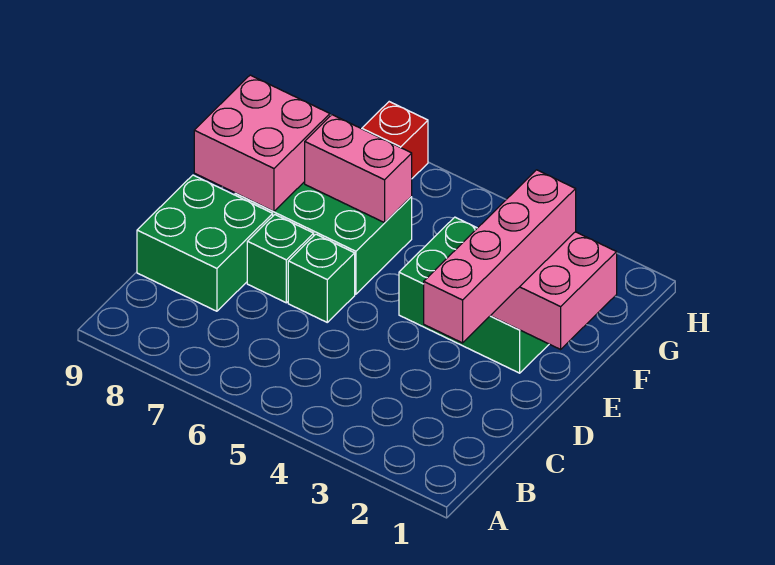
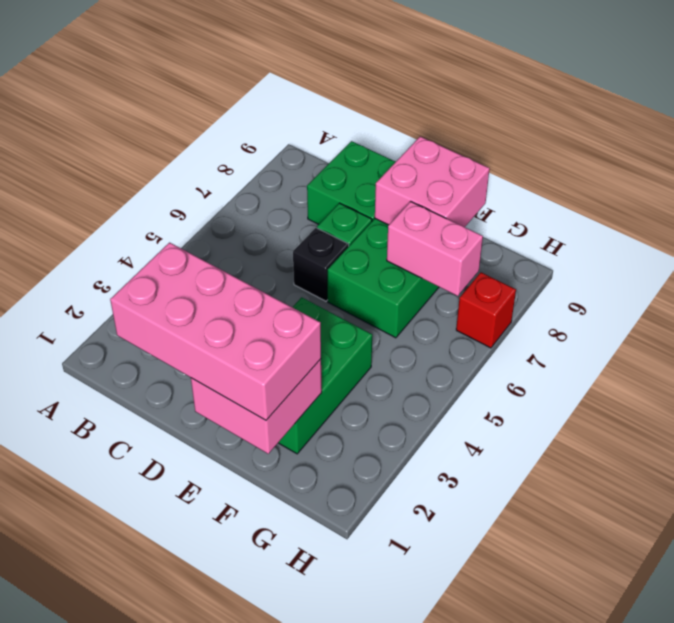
pink 1x4 brick [424,170,576,343] -> pink 2x4 brick [110,243,321,420]
green 1x1 brick [288,234,355,322] -> black 1x1 brick [293,228,349,301]
pink 1x2 brick [305,115,412,223] -> pink 1x2 brick turned to [387,201,483,296]

